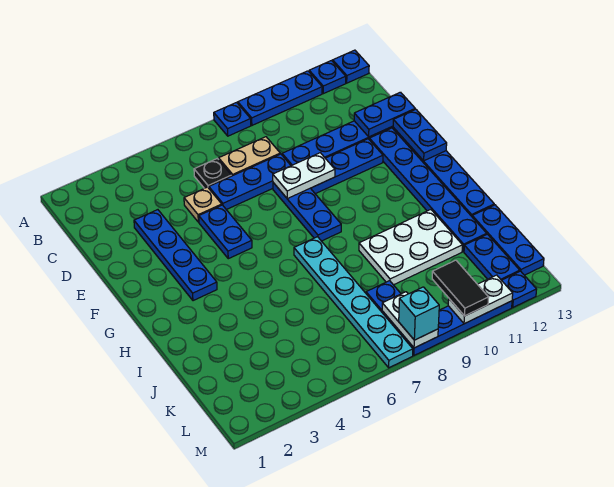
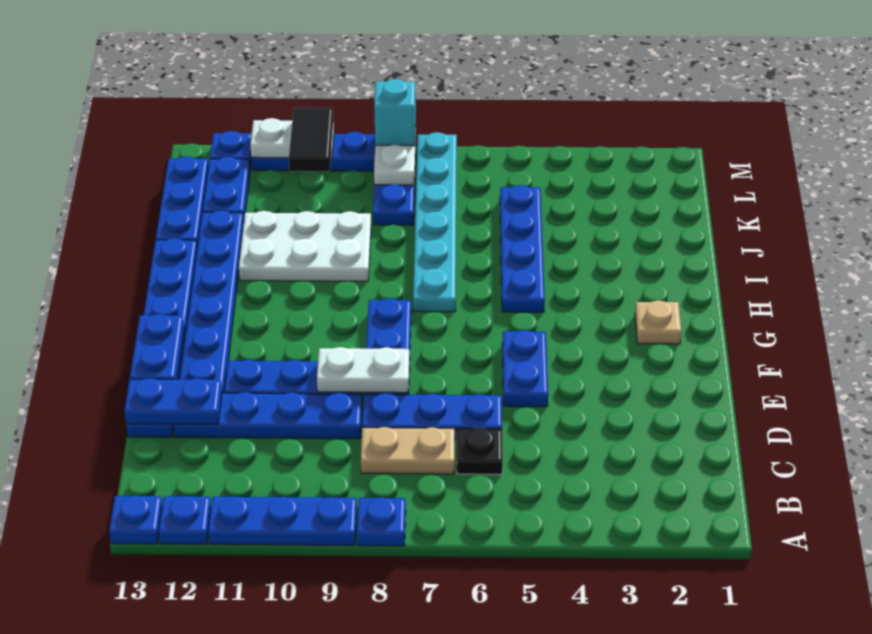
blue 1x4 plate [134,210,217,301] -> blue 1x4 plate moved to [500,185,545,312]
tan 1x1 plate [184,187,222,222] -> tan 1x1 plate moved to [635,300,682,344]

